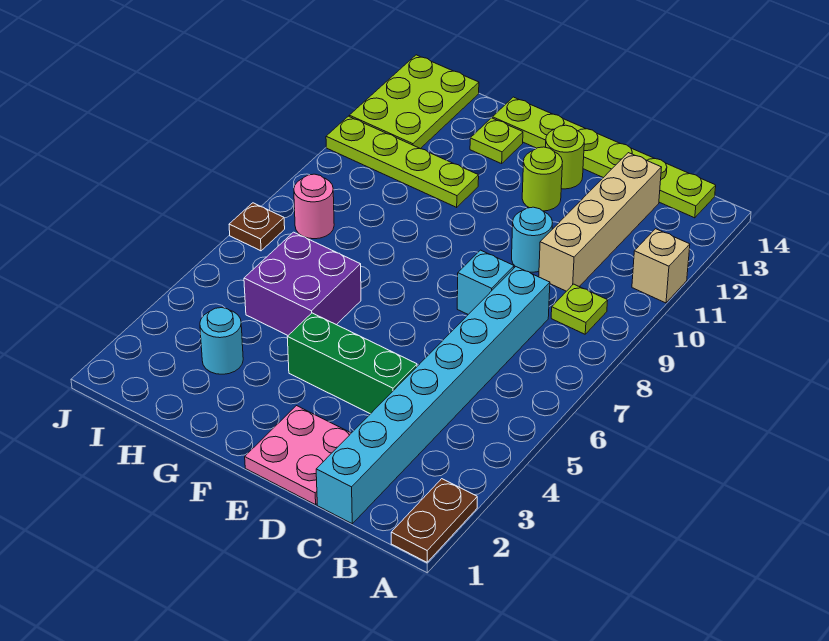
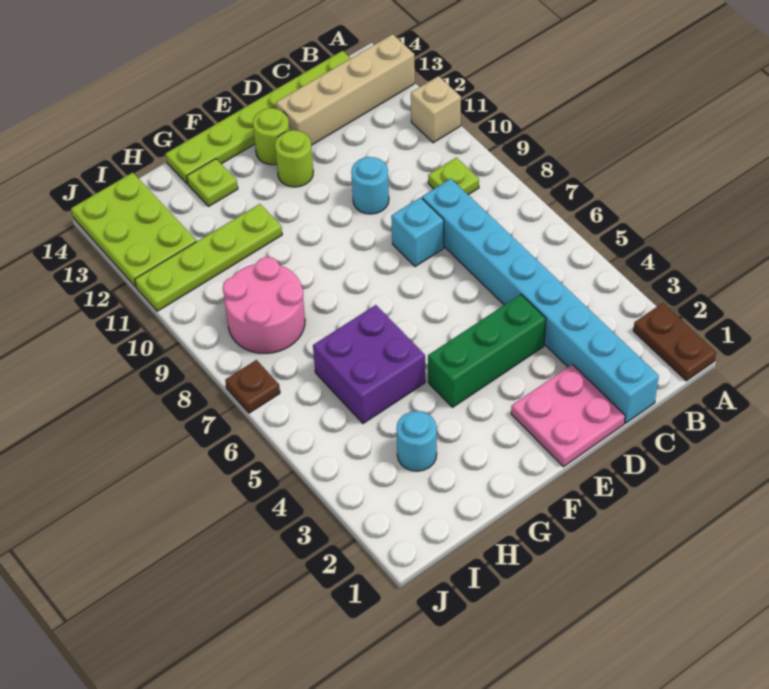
tan 1x4 brick [539,153,662,291] -> tan 1x4 brick turned to [276,34,415,145]
pink 1x1 round brick [294,174,334,239] -> pink 2x2 round brick [223,257,305,353]

